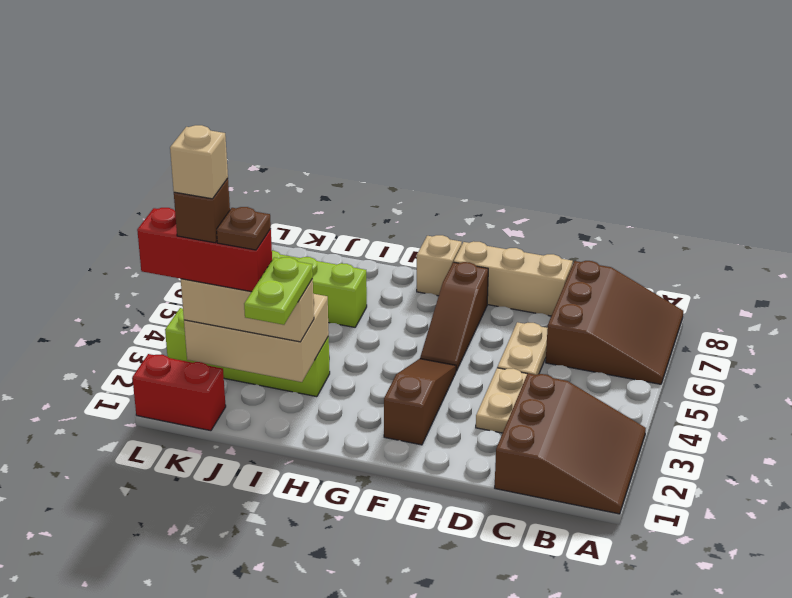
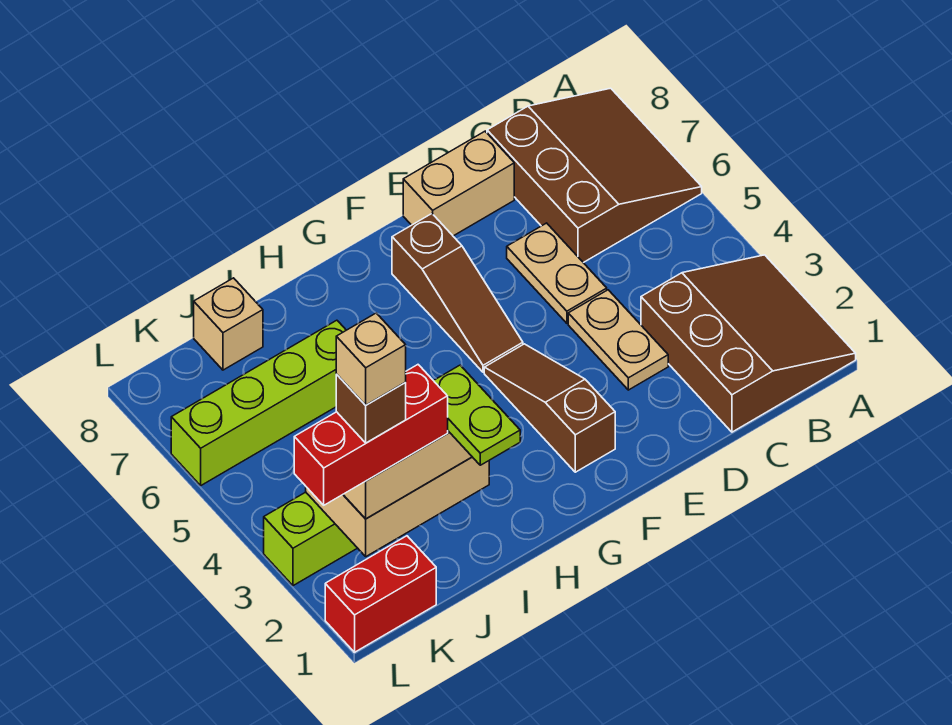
tan 1x3 brick [454,241,573,316] -> tan 1x2 brick [403,131,514,236]
tan 1x1 brick [417,235,462,296] -> tan 1x1 brick moved to [194,278,263,370]
brown 1x1 plate [217,207,271,250] -> none

